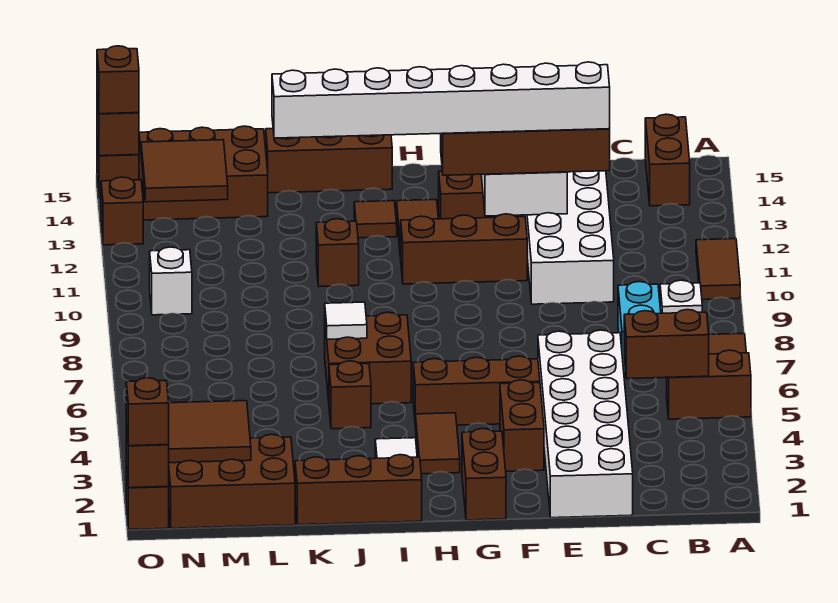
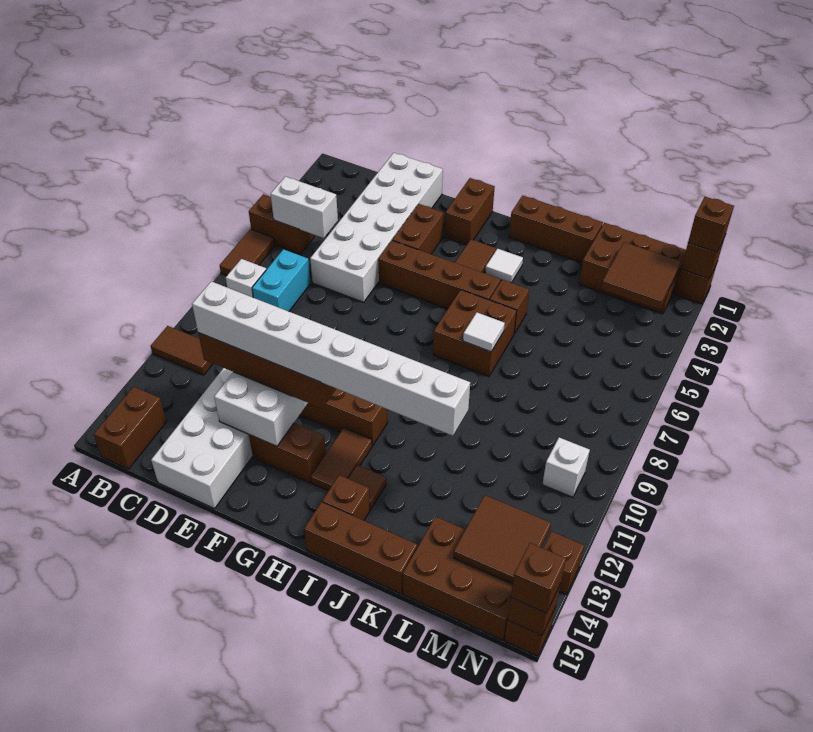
brown 1x2 tile [696,239,740,300] -> brown 1x2 tile turned to [151,326,213,375]
brown 1x2 brick [624,310,709,379] -> white 1x2 brick [271,177,338,238]
brown 1x3 brick [413,356,540,425] -> brown 1x4 brick [378,240,501,309]
brown 1x1 brick [316,219,359,287] -> brown 1x1 brick moved to [322,475,370,520]

